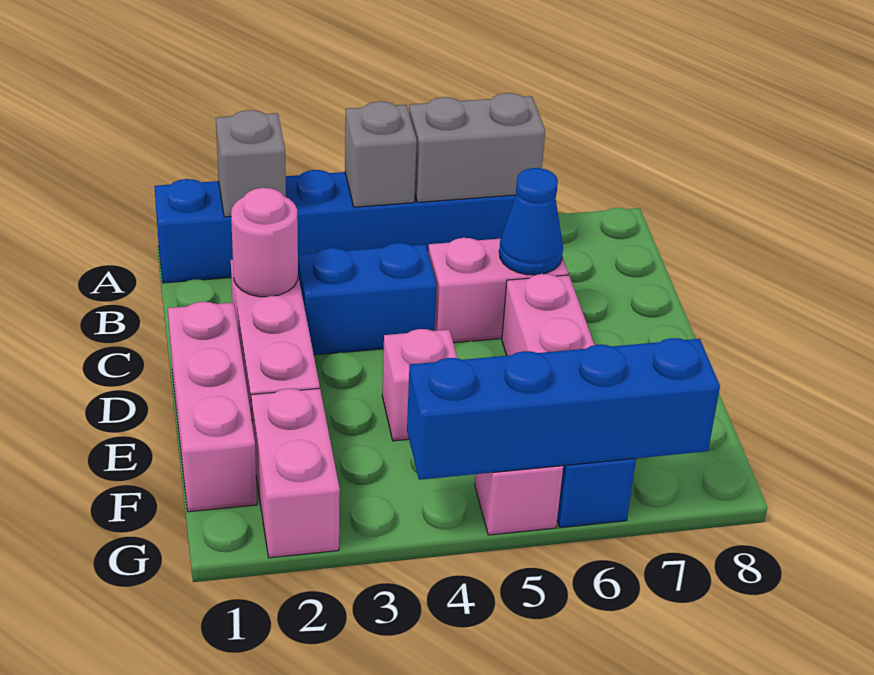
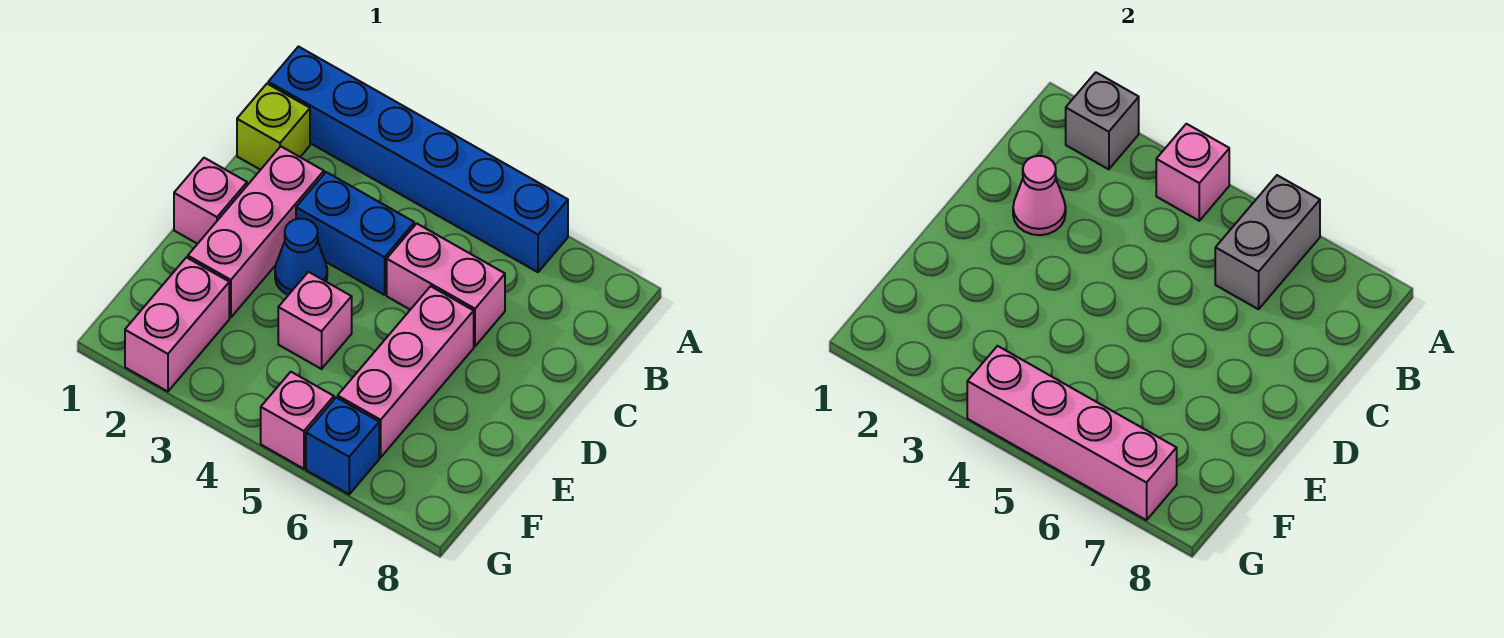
grey 1x1 brick [345,101,417,207] -> pink 1x1 brick [1156,124,1229,221]
grey 1x2 brick [409,93,545,202] -> grey 1x2 brick turned to [1215,175,1320,309]
none -> lime 1x1 brick [237,84,310,170]
pink 1x1 round brick [231,188,298,297] -> pink 1x1 cone [1013,156,1066,235]
blue 1x1 cone [499,168,563,275] -> blue 1x1 cone moved to [275,219,327,295]
pink 1x3 brick [168,302,257,512] -> pink 1x1 brick [174,158,247,244]
blue 1x4 brick [407,338,720,480] -> pink 1x4 brick [967,346,1177,520]

